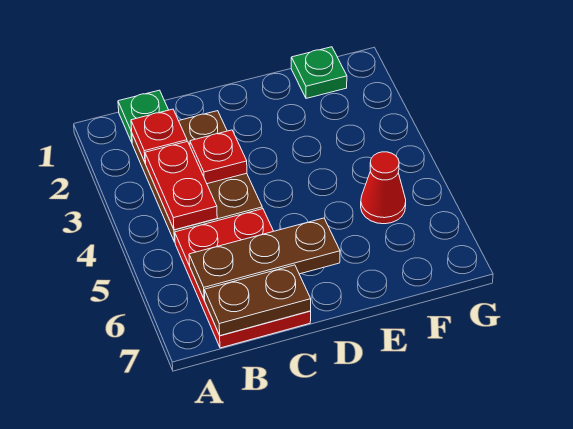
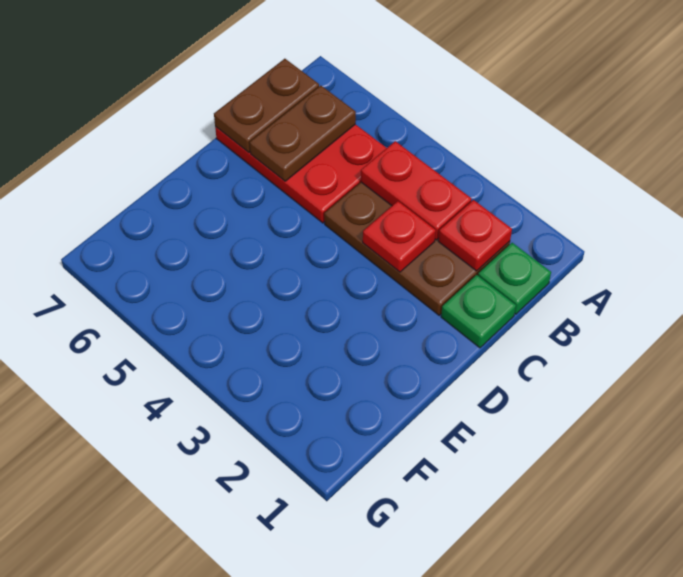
brown 1x3 plate [189,218,340,300] -> brown 1x2 plate [250,86,356,181]
green 1x1 plate [291,47,347,98] -> green 1x1 plate moved to [441,275,516,348]
red 1x1 cone [361,152,406,224] -> none

